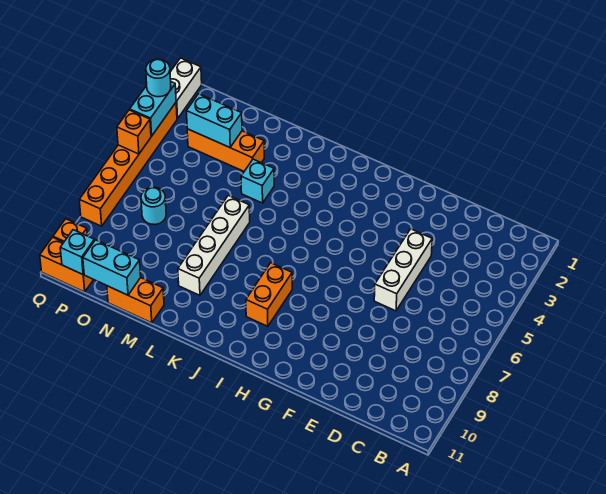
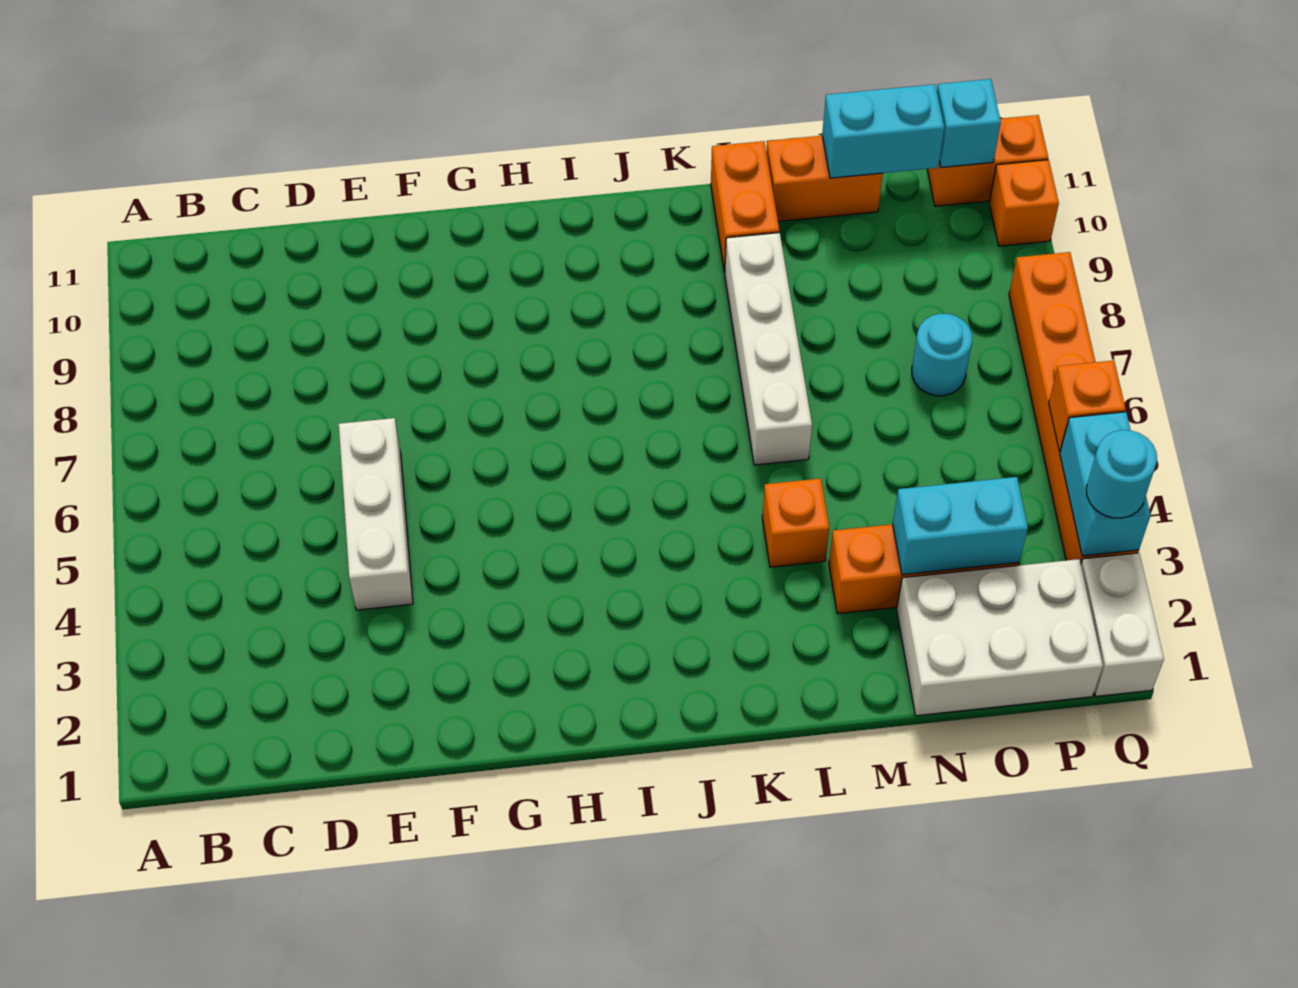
orange 1x2 brick [246,263,292,326] -> orange 1x2 brick moved to [711,141,779,273]
cyan 1x1 brick [241,159,274,203] -> orange 1x1 brick [762,478,829,567]
none -> white 2x3 brick [897,559,1103,716]

